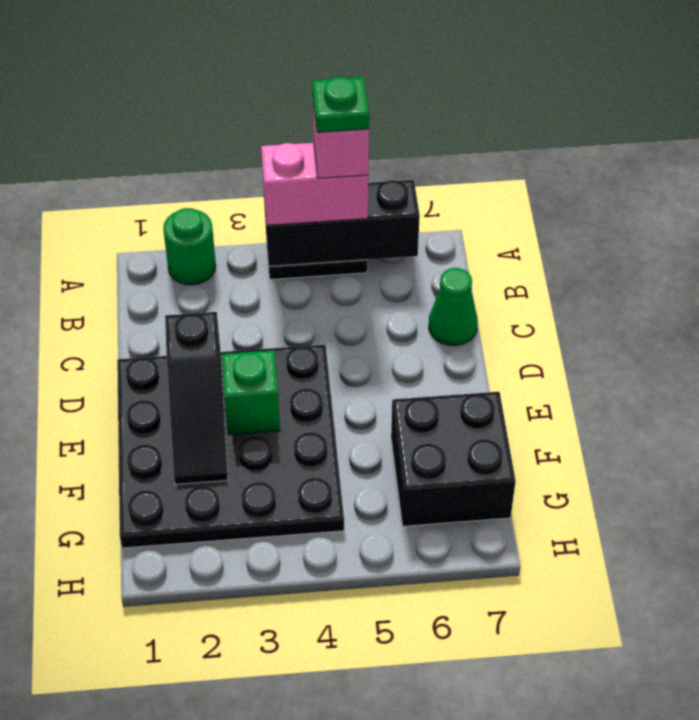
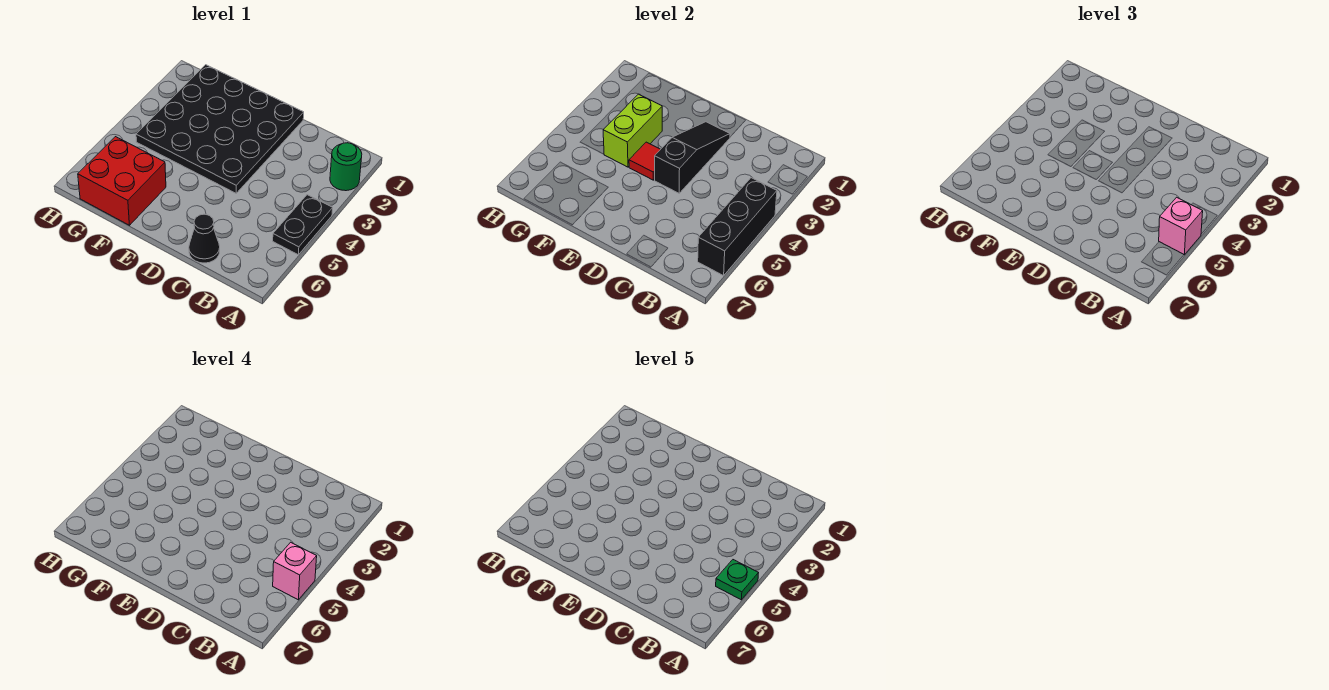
pink 1x2 brick [261,143,368,225] -> pink 1x1 brick [1159,197,1203,255]
green 1x1 cone [429,268,478,346] -> black 1x1 cone [189,214,220,263]
black 1x3 slope [165,312,228,484] -> black 1x3 slope turned to [655,122,730,193]
green 1x1 brick [222,350,280,435] -> none
none -> red 1x1 tile [629,142,661,180]
none -> lime 1x2 brick [603,94,662,167]
black 2x2 brick [391,392,516,526] -> red 2x2 brick [78,137,166,225]

